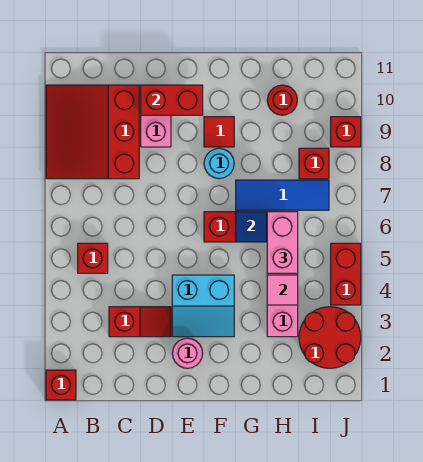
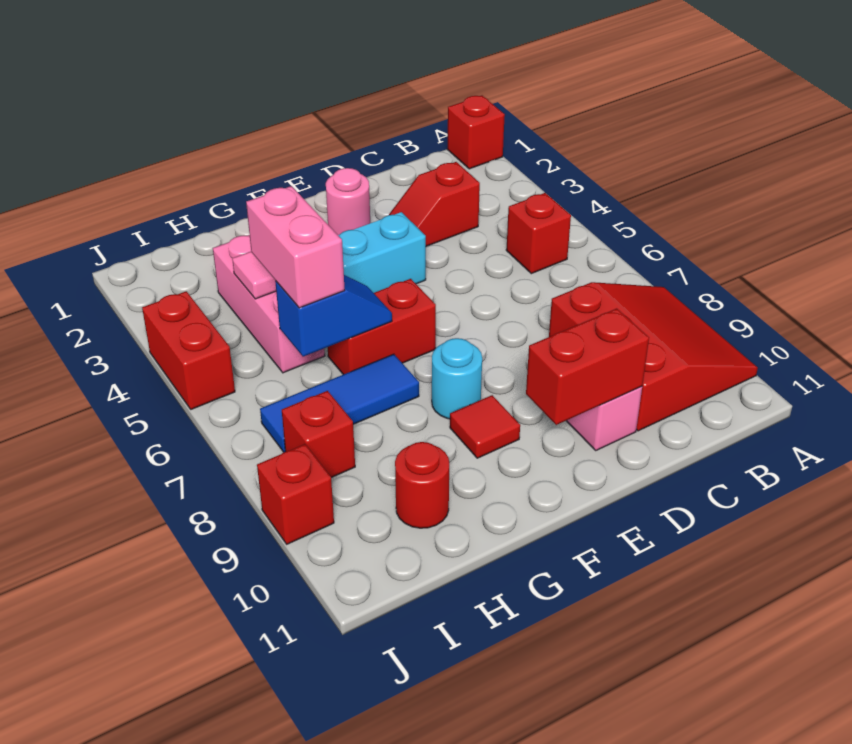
red 2x2 round brick [299,307,361,368] -> none

